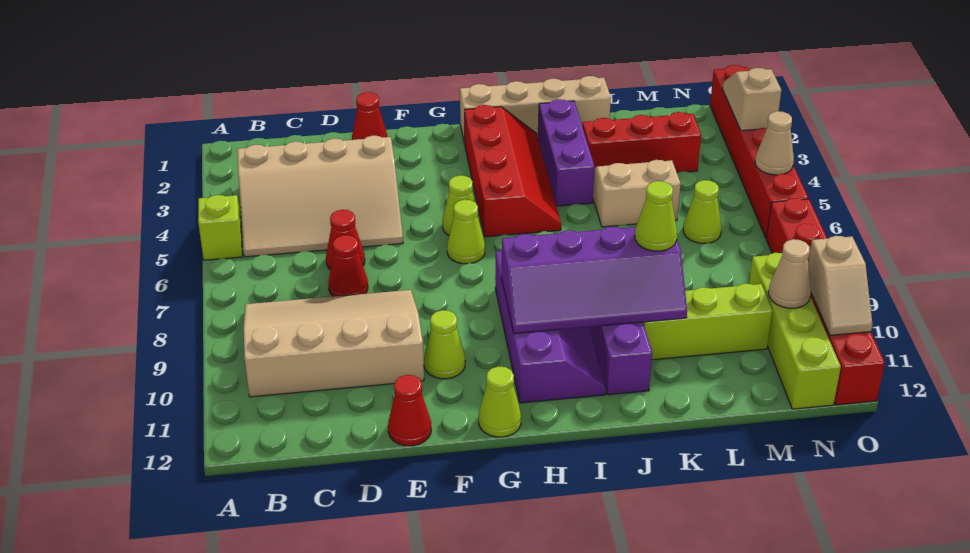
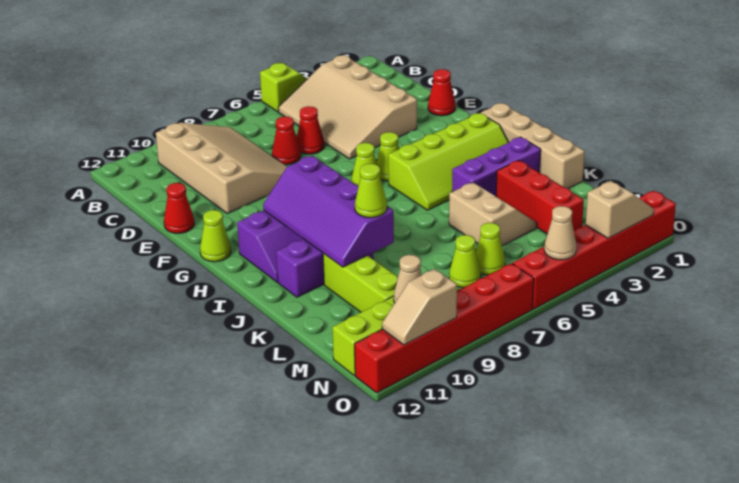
lime 1x1 cone [424,310,465,379] -> lime 1x1 cone moved to [449,235,481,288]
red 2x4 slope [465,105,561,237] -> lime 2x4 slope [388,113,509,210]

